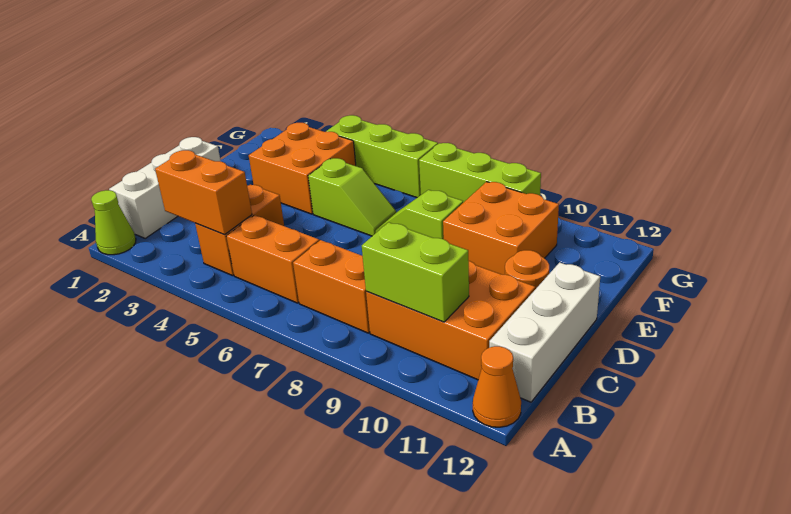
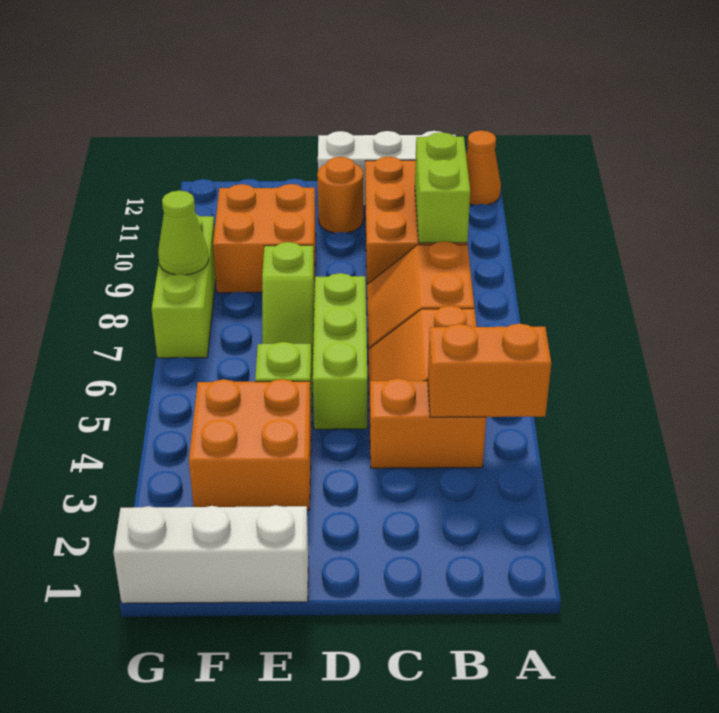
lime 1x1 cone [91,190,136,255] -> lime 1x1 cone moved to [158,191,209,275]
white 1x3 brick [109,137,221,238] -> white 1x3 brick moved to [113,505,309,603]
orange 1x2 brick [155,150,252,235] -> orange 1x2 brick turned to [428,324,551,417]
lime 1x3 brick [326,115,438,198] -> lime 1x3 brick moved to [313,273,367,429]

